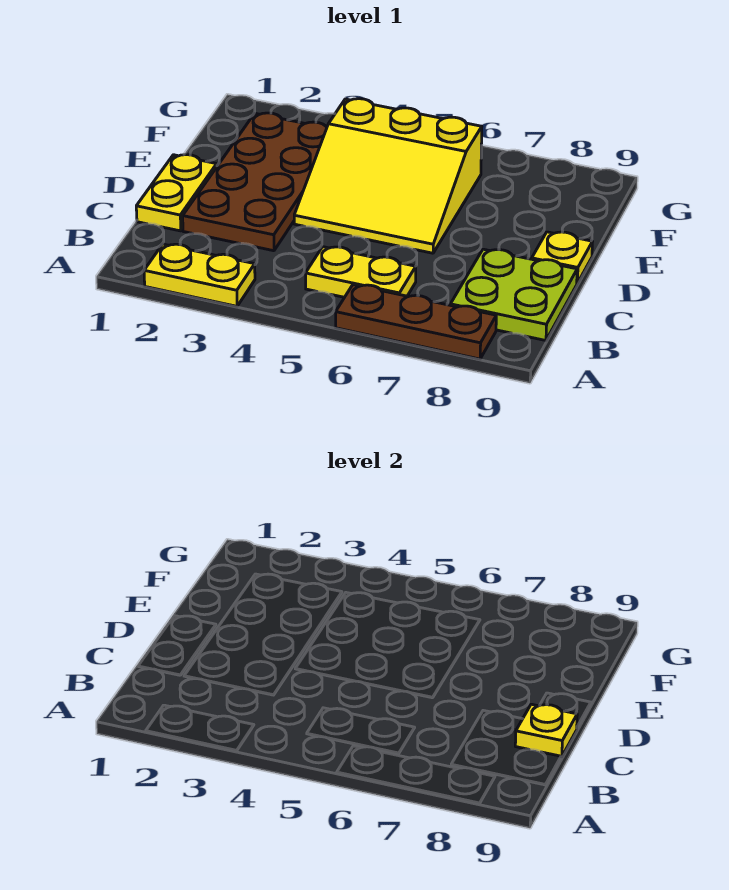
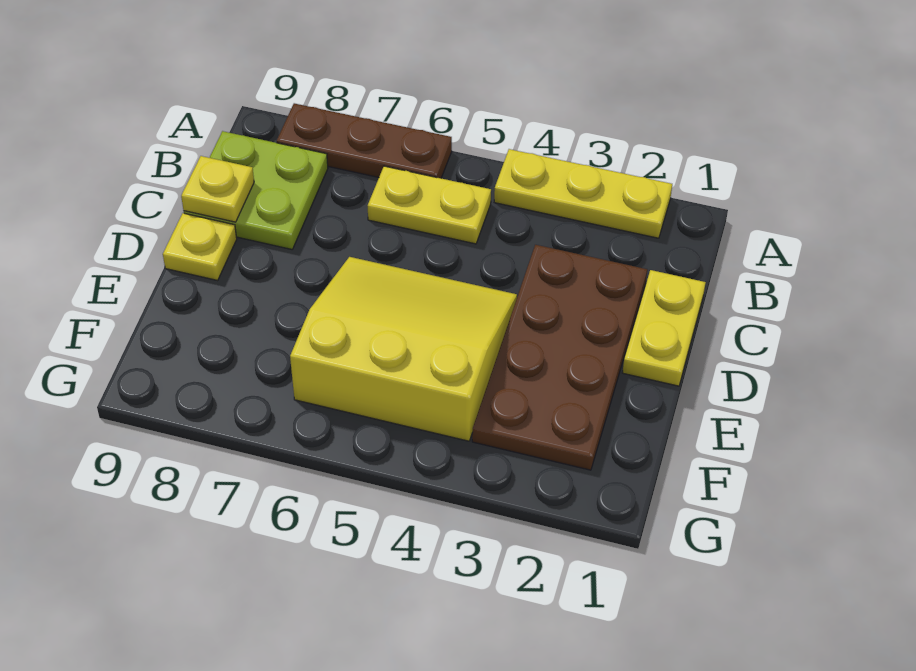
yellow 1x2 plate [144,244,255,306] -> yellow 1x3 plate [494,149,672,238]

